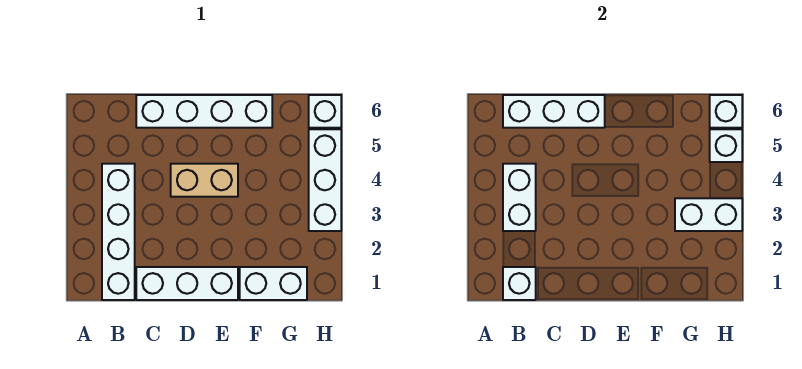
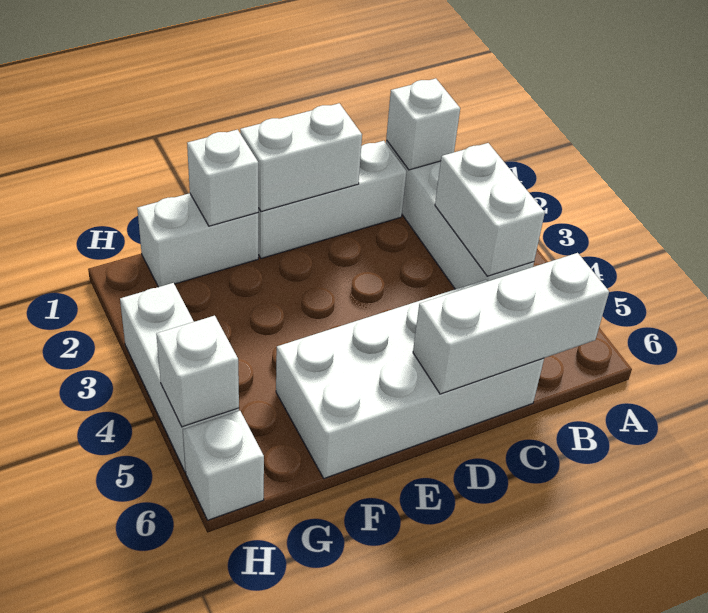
white 1x4 brick [136,95,272,128] -> white 2x4 brick [276,280,544,478]
tan 1x2 brick [171,164,238,197] -> none
white 1x2 brick [675,198,742,231] -> white 1x2 brick moved to [240,103,362,212]
white 1x1 brick [710,95,742,128] -> white 1x1 brick moved to [187,130,258,226]

